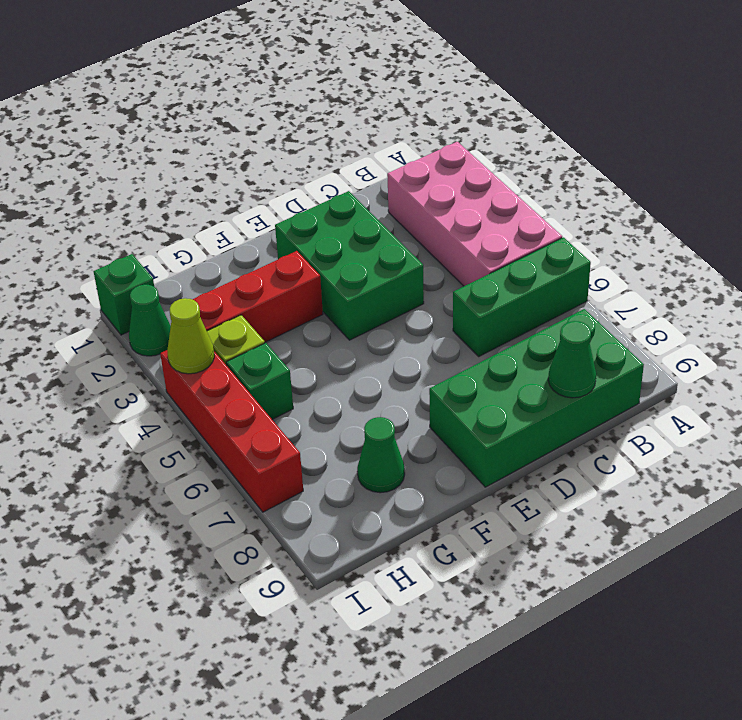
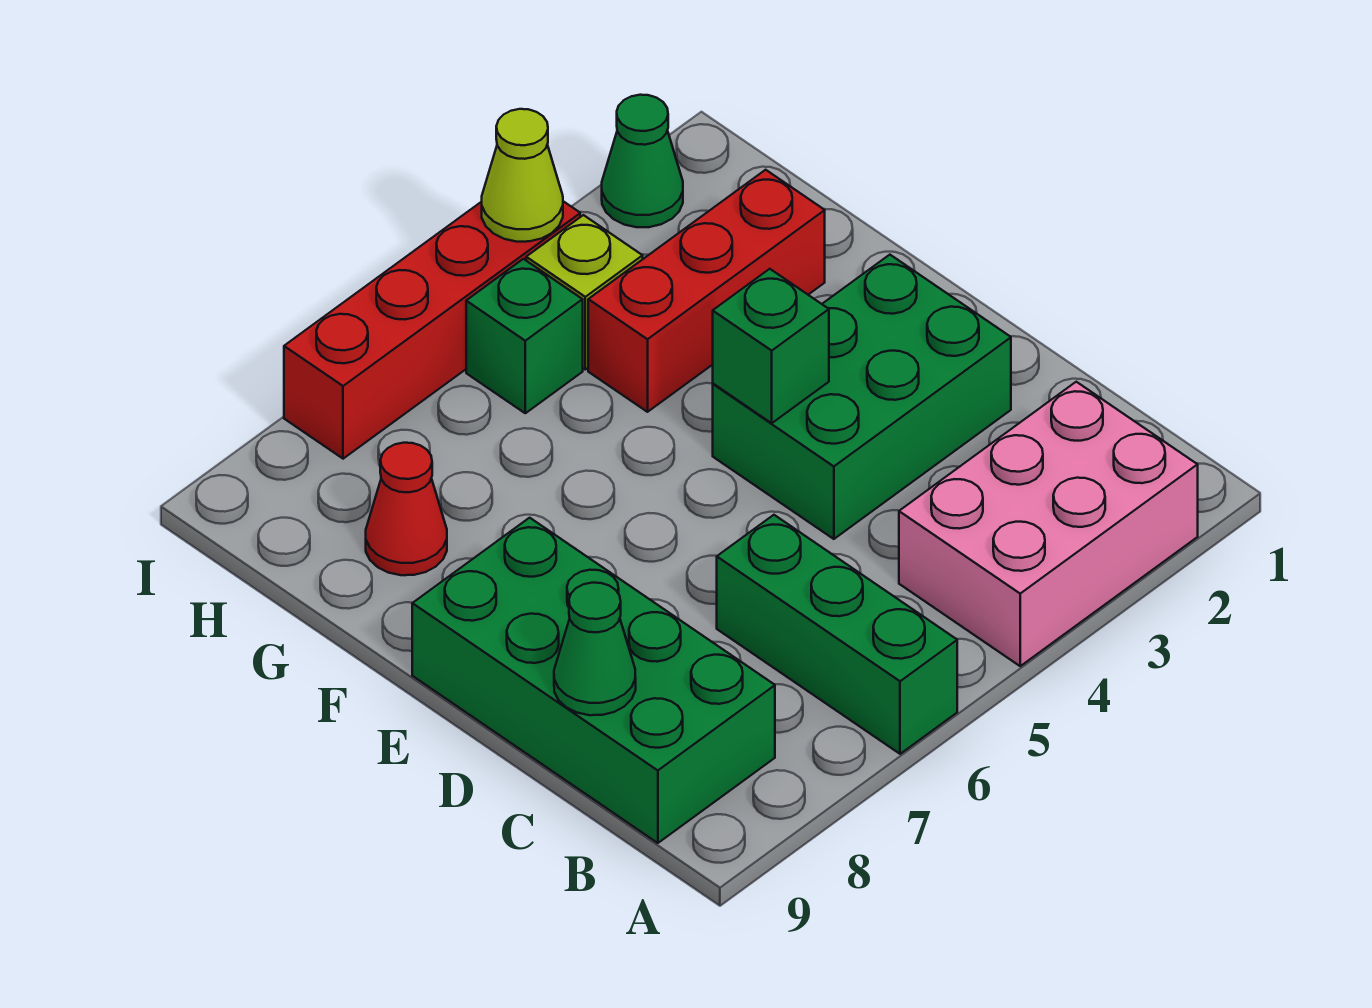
pink 2x4 brick [387,142,562,286] -> pink 2x3 brick [899,382,1198,666]
red 1x3 brick [192,251,323,342] -> red 1x3 brick turned to [588,170,825,412]
green 1x1 cone [357,417,405,493] -> red 1x1 cone [366,443,447,575]
green 1x1 brick [94,254,154,335] -> green 1x1 brick moved to [713,269,829,423]

